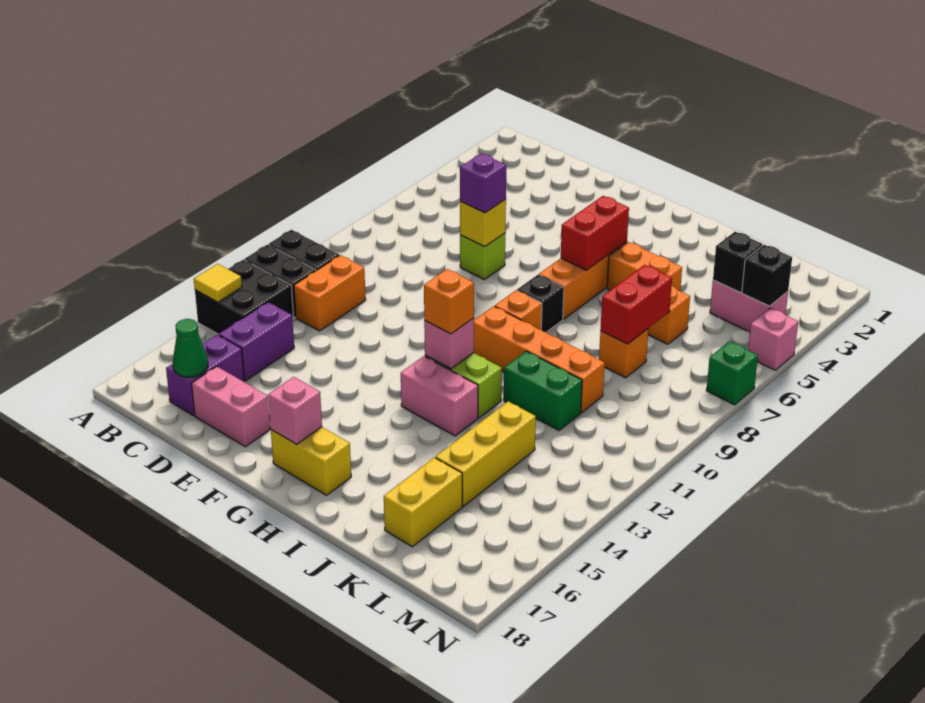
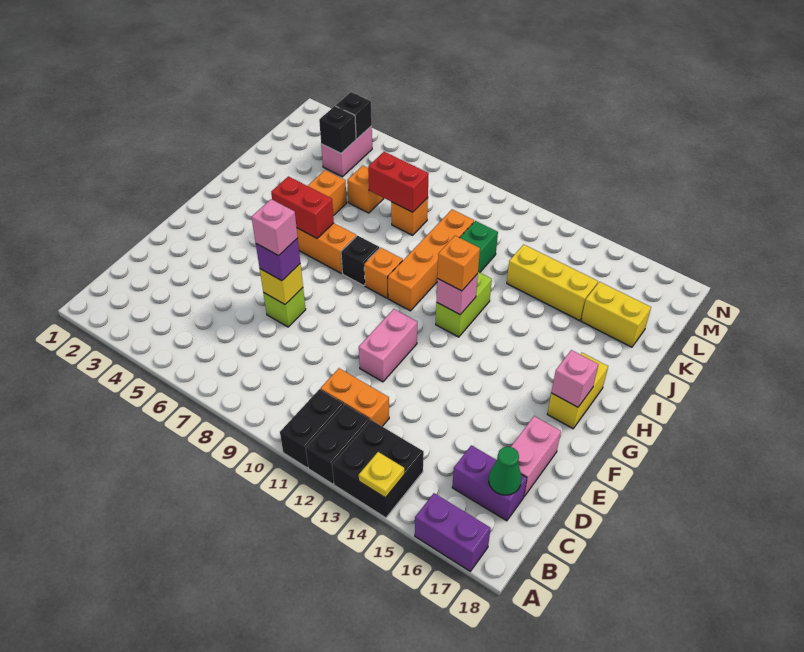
yellow 1x1 tile [194,264,242,302] -> yellow 1x1 plate [359,452,404,498]
purple 1x2 brick [219,302,294,381] -> purple 1x2 brick moved to [415,493,491,571]
pink 1x2 brick [401,356,478,436] -> pink 1x2 brick moved to [359,309,417,382]
pink 1x1 brick [748,308,798,370] -> pink 1x1 brick moved to [252,199,298,256]
green 1x1 brick [706,341,758,405] -> none

